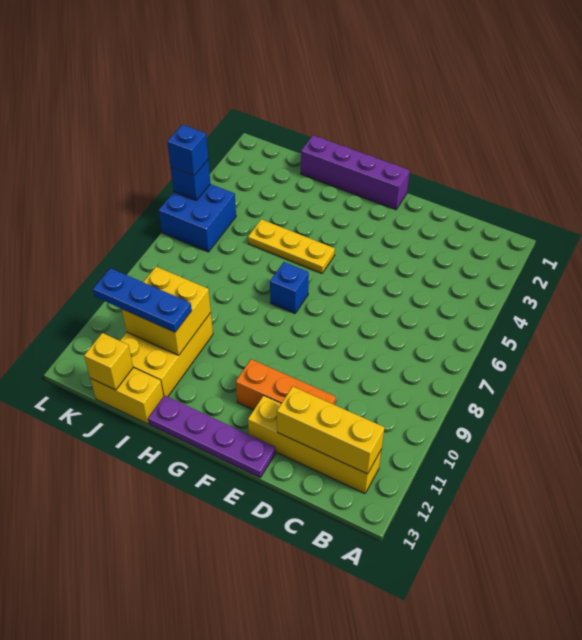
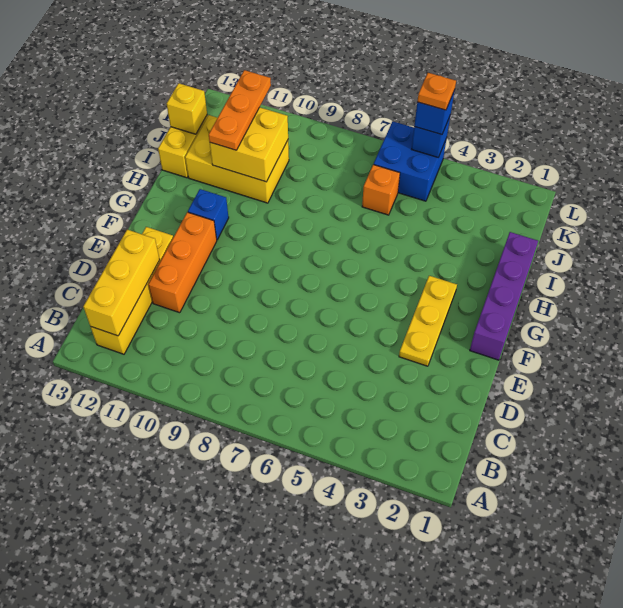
purple 1x4 plate [148,395,276,478] -> none
yellow 1x3 plate [248,219,335,273] -> yellow 1x3 plate moved to [399,276,457,366]
blue 1x1 brick [270,262,309,313] -> blue 1x1 brick moved to [188,189,229,240]
blue 1x3 plate [93,268,192,332] -> orange 1x3 plate [209,70,271,150]
none -> orange 1x1 brick [362,165,400,215]
none -> orange 1x1 plate [417,73,456,110]

